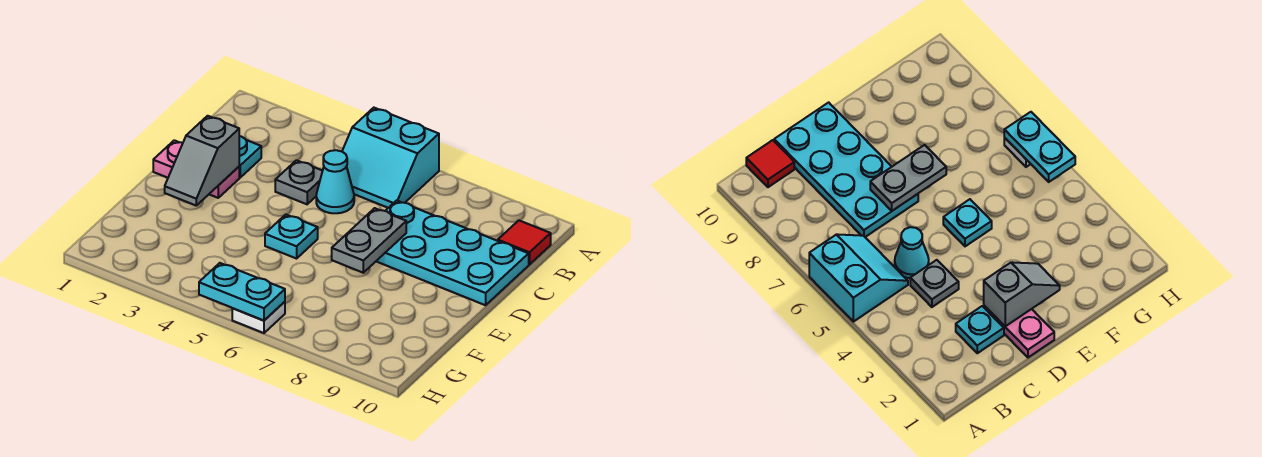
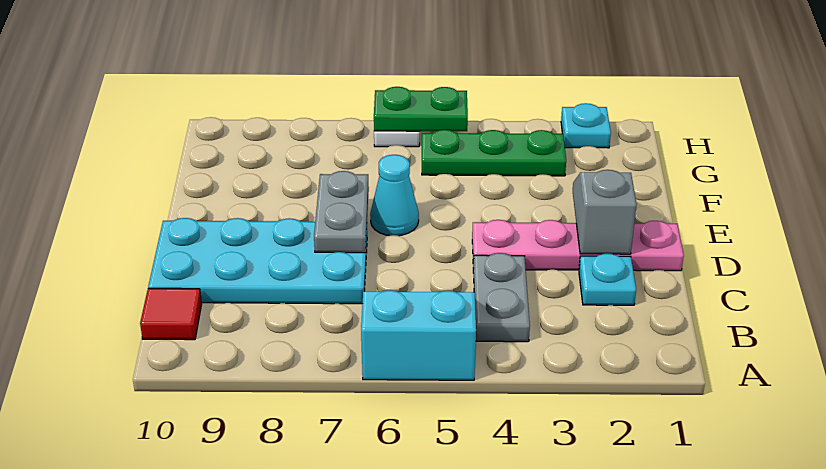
grey 1x1 plate [275,160,322,204] -> grey 1x2 plate [473,253,530,342]
cyan 1x1 cone [316,150,354,213] -> cyan 1x1 cone moved to [370,155,419,236]
pink 1x2 plate [153,140,239,198] -> pink 1x4 plate [472,220,684,271]
cyan 1x1 plate [265,215,318,259] -> cyan 1x1 plate moved to [561,103,611,148]
none -> green 1x3 plate [422,130,566,176]
cyan 1x2 plate [199,263,285,321] -> green 1x2 plate [374,87,468,132]

